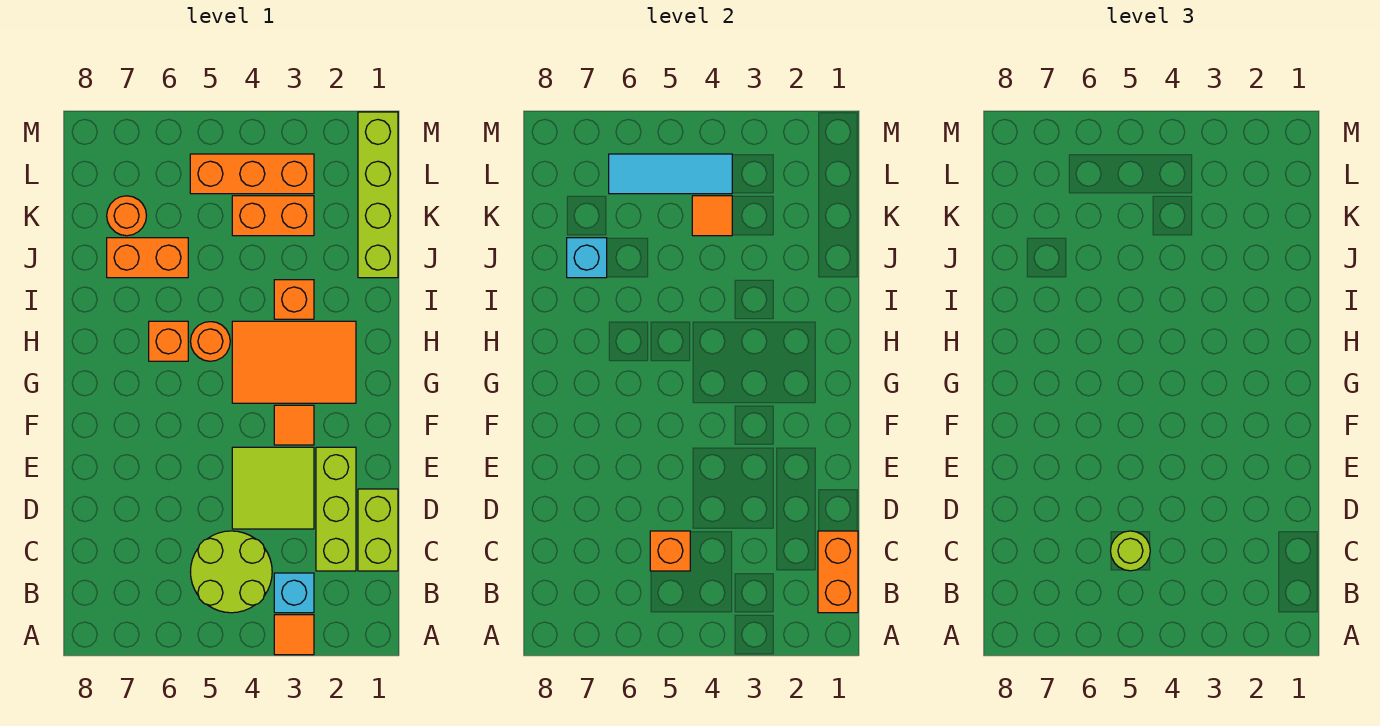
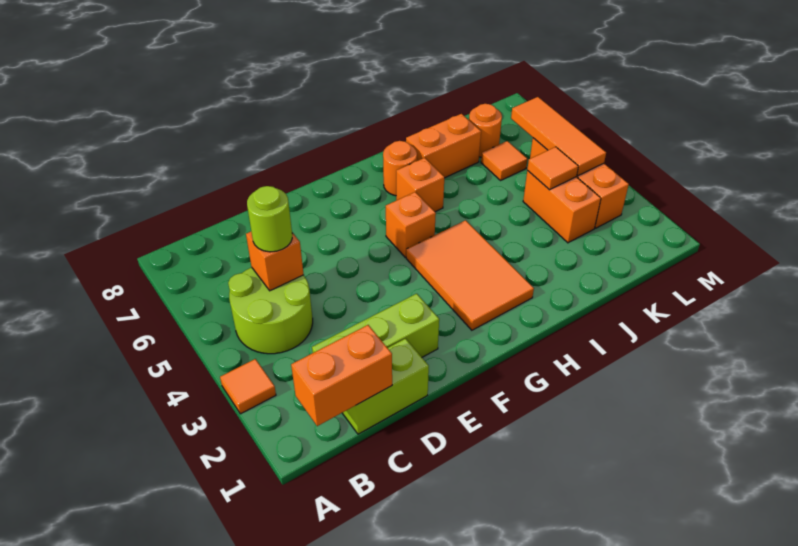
cyan 1x1 brick [274,573,314,613] -> none
lime 2x2 tile [232,447,314,529] -> none
orange 1x1 tile [274,405,314,445] -> orange 1x1 tile moved to [481,141,527,180]
orange 1x1 round brick [191,322,230,361] -> orange 1x1 round brick moved to [383,141,417,196]
orange 1x1 brick [274,280,314,319] -> orange 1x1 brick moved to [386,192,436,258]
lime 1x4 brick [358,112,398,278] -> none
orange 1x2 brick [107,238,188,278] -> orange 1x2 brick turned to [406,114,481,178]
cyan 1x1 brick [567,238,607,278] -> none
cyan 1x3 tile [609,154,732,194] -> orange 1x3 tile [511,97,606,176]

